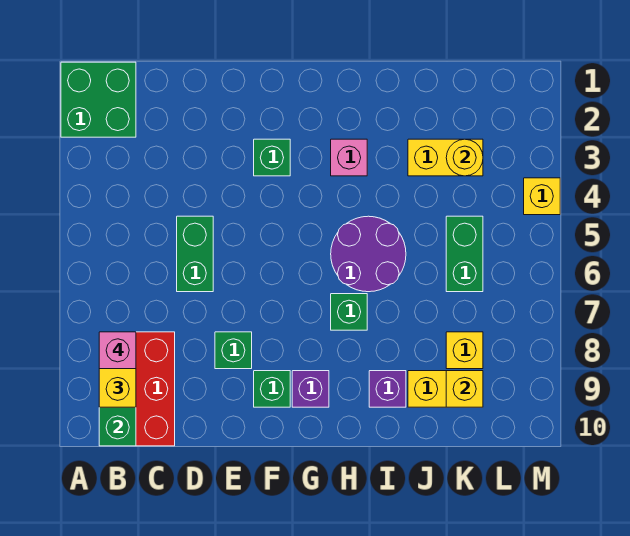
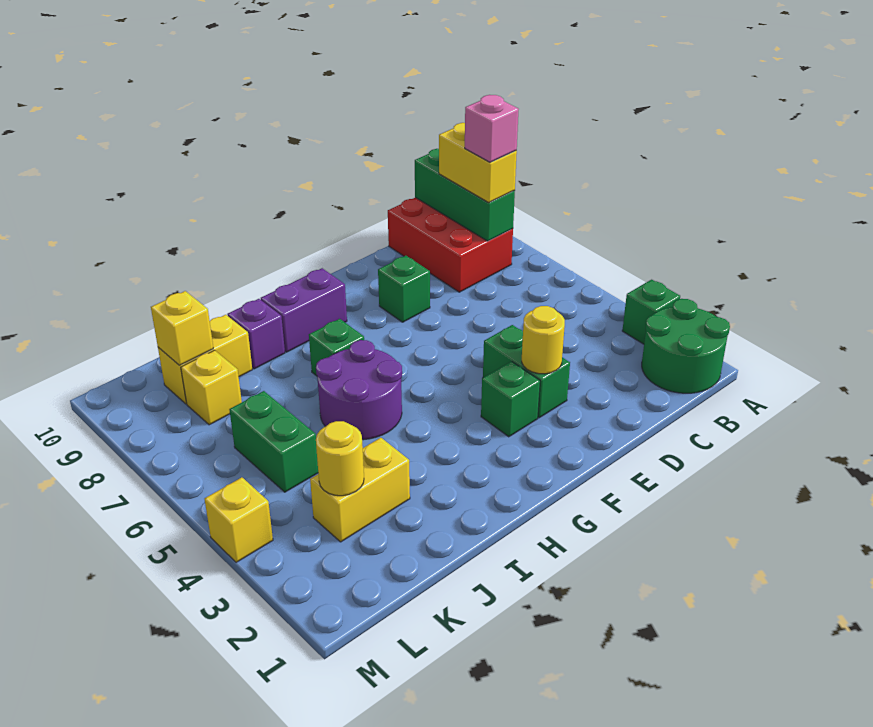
green 2x2 brick [61,62,136,137] -> green 2x2 round brick [642,299,730,393]
green 1x2 brick [177,216,213,292] -> green 1x2 brick moved to [483,325,570,418]
none -> yellow 1x1 round brick [522,306,565,374]
green 1x1 brick [254,371,290,407] -> green 1x1 brick moved to [622,280,680,344]
purple 1x1 brick [292,371,329,407] -> purple 1x2 brick [261,268,347,352]
pink 1x1 brick [331,139,367,176] -> none

